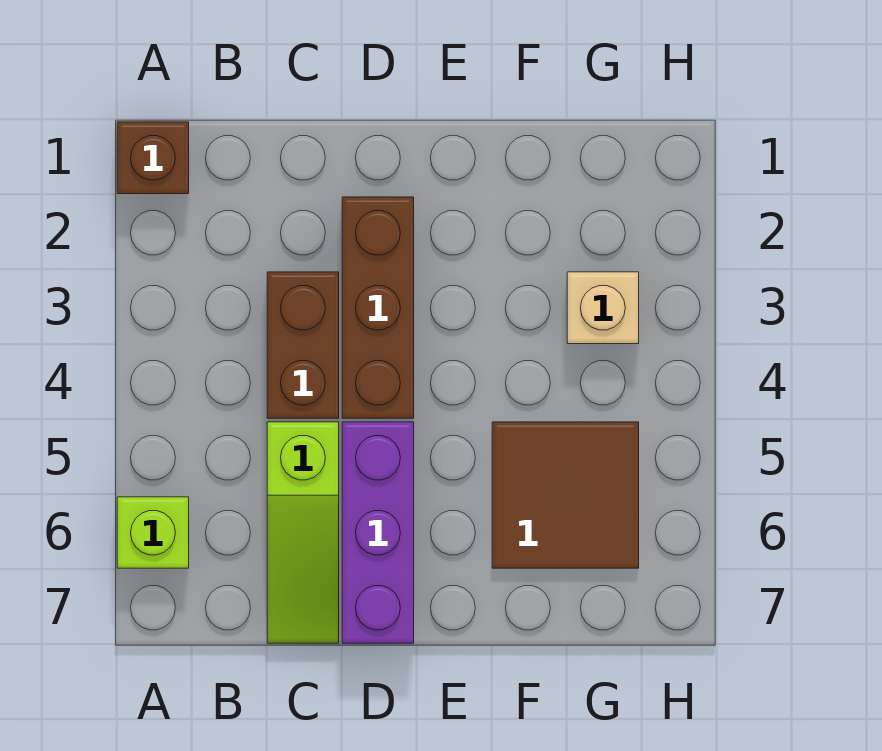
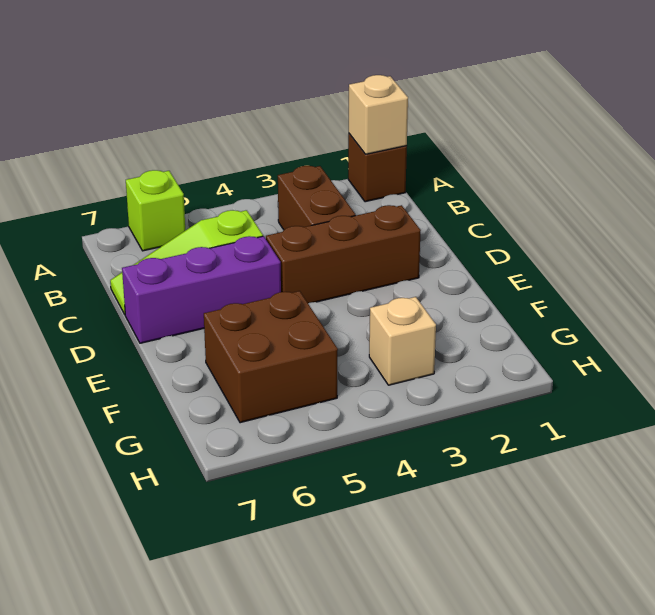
none -> tan 1x1 brick [349,75,408,154]
brown 1x2 brick [267,272,339,418] -> brown 1x2 brick turned to [278,166,355,230]
brown 2x2 tile [492,422,639,568] -> brown 2x2 brick [204,291,338,423]

